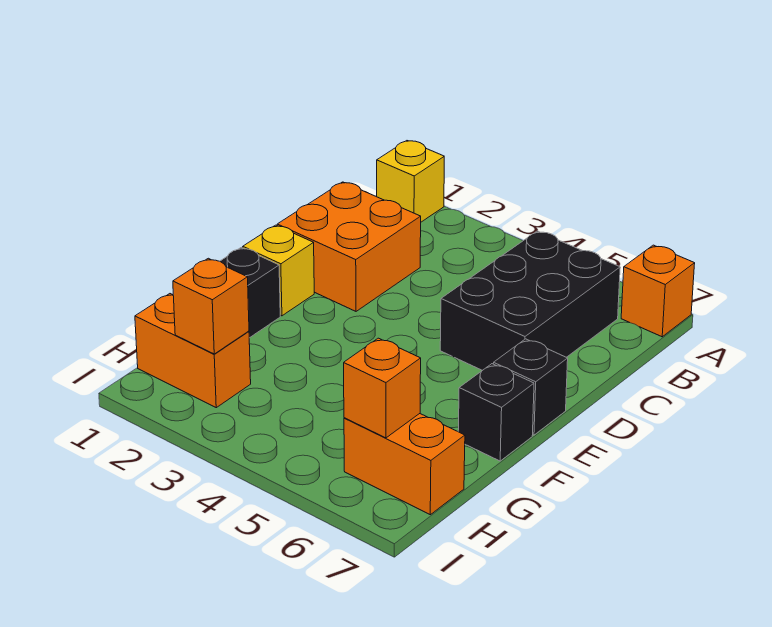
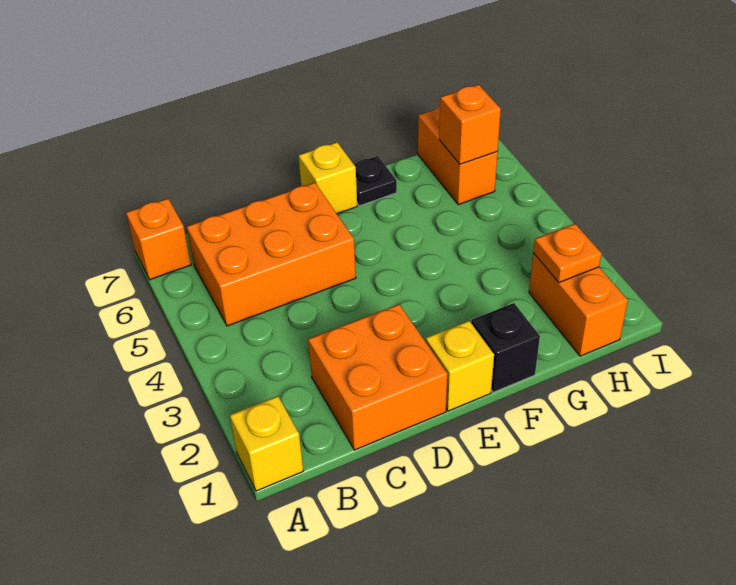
black 2x3 brick [440,231,620,370] -> orange 2x3 brick [187,183,356,326]
black 1x1 brick [493,339,568,435] -> yellow 1x1 brick [298,142,357,214]
black 1x1 brick [458,364,534,461] -> black 1x1 plate [354,156,397,206]
orange 1x1 brick [173,258,249,354] -> orange 1x1 plate [533,224,602,283]

